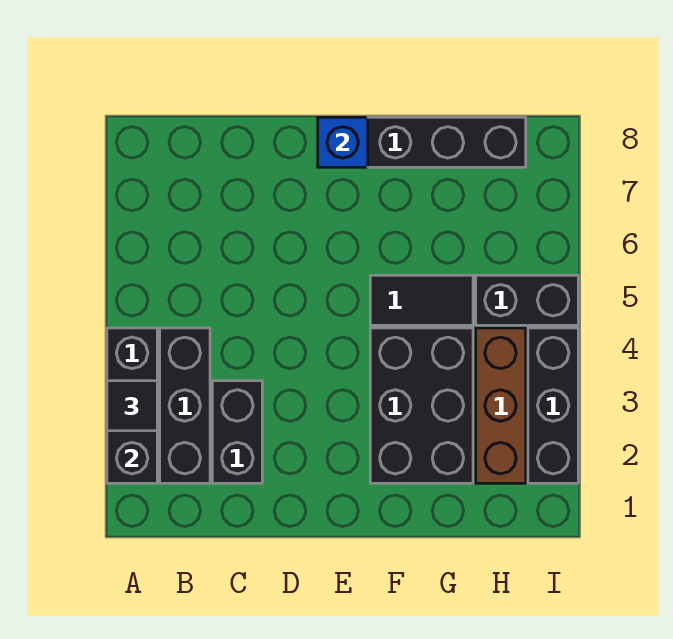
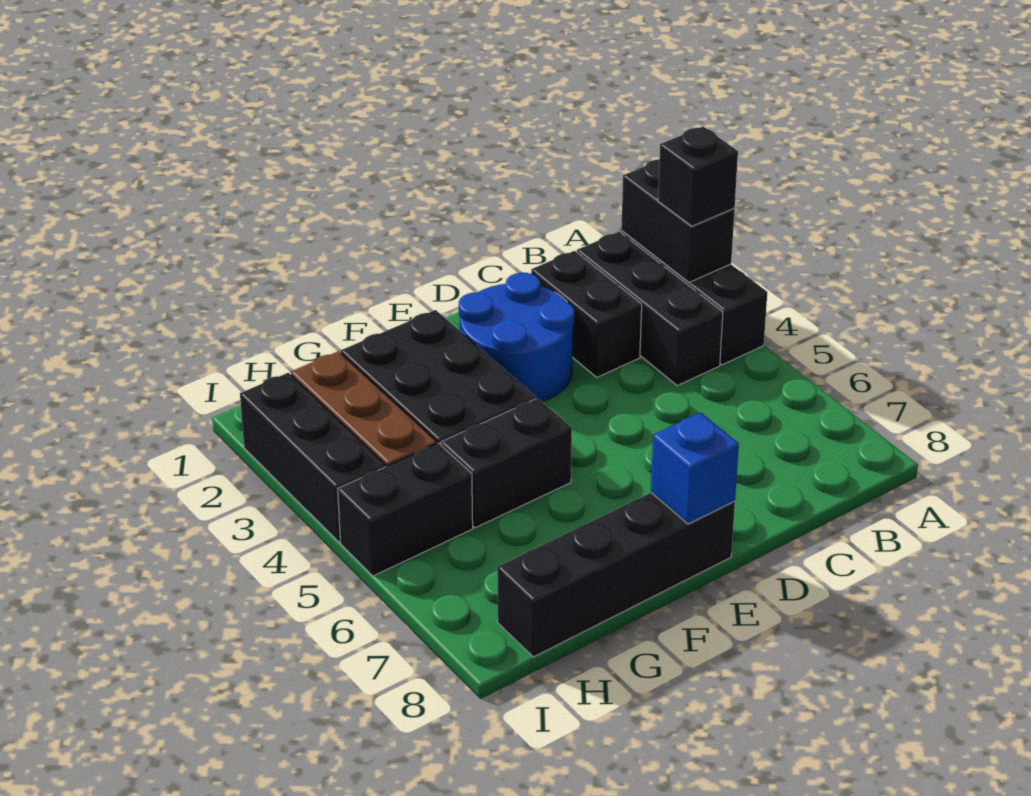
black 1x1 tile [107,381,157,431] -> black 1x1 brick [658,126,738,226]
none -> blue 2x2 round brick [459,273,575,402]
black 1x2 tile [370,275,473,325] -> black 1x2 brick [441,398,572,528]

